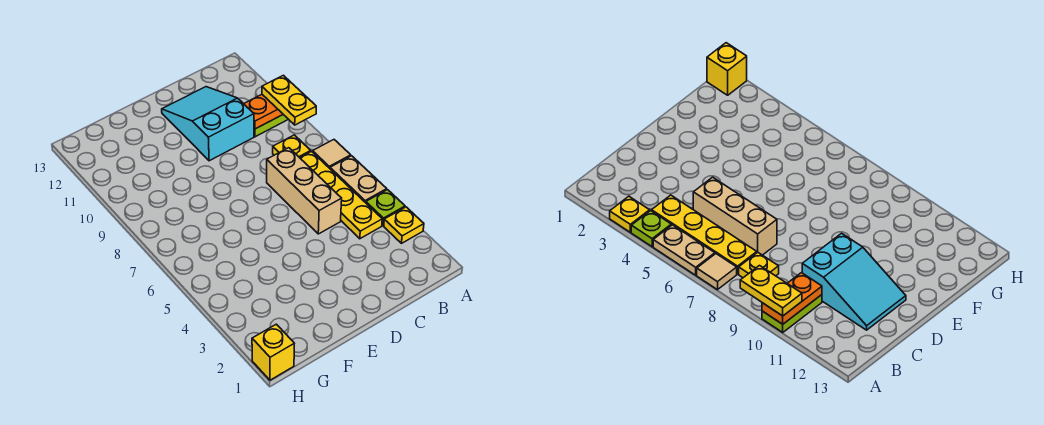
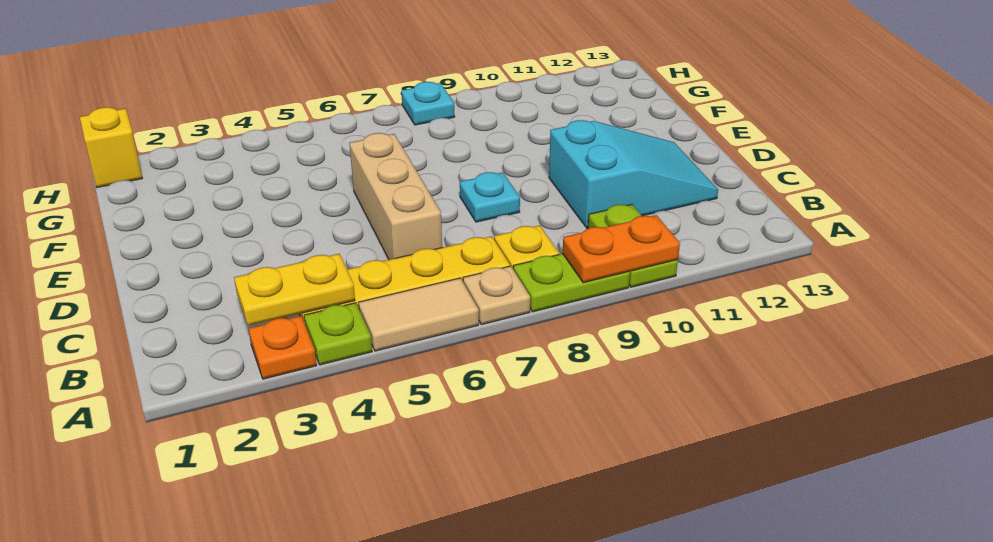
yellow 1x1 plate [384,207,424,243] -> orange 1x1 plate [248,316,317,379]
tan 1x2 plate [330,156,387,203] -> tan 1x2 tile [359,278,479,351]
tan 1x1 tile [313,140,351,168] -> tan 1x1 plate [463,266,530,325]
none -> lime 1x2 plate [513,254,630,312]
yellow 1x2 plate [262,75,316,125] -> yellow 1x2 plate moved to [234,254,355,326]
orange 1x2 plate [244,95,283,129] -> orange 1x2 plate turned to [563,215,680,283]
tan 1x3 brick [267,148,342,234] -> tan 1x3 brick turned to [349,133,442,260]
none -> cyan 1x1 plate [460,172,520,222]
none -> cyan 1x1 plate [401,82,455,125]

